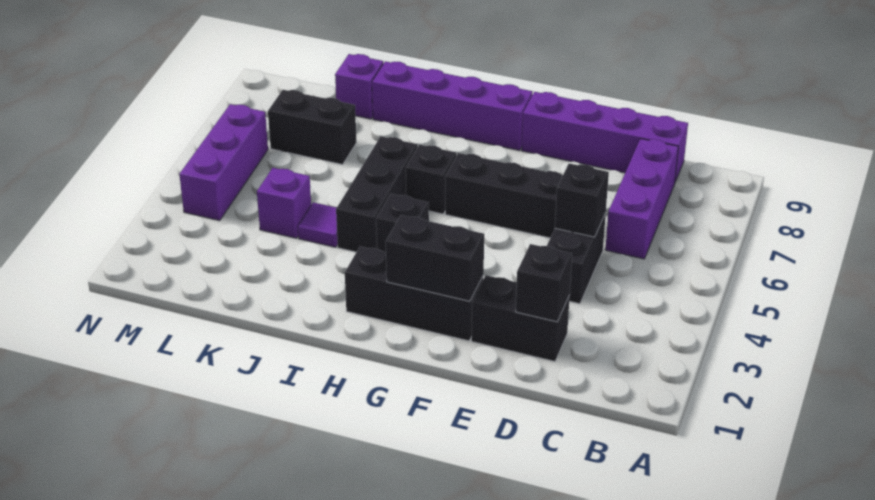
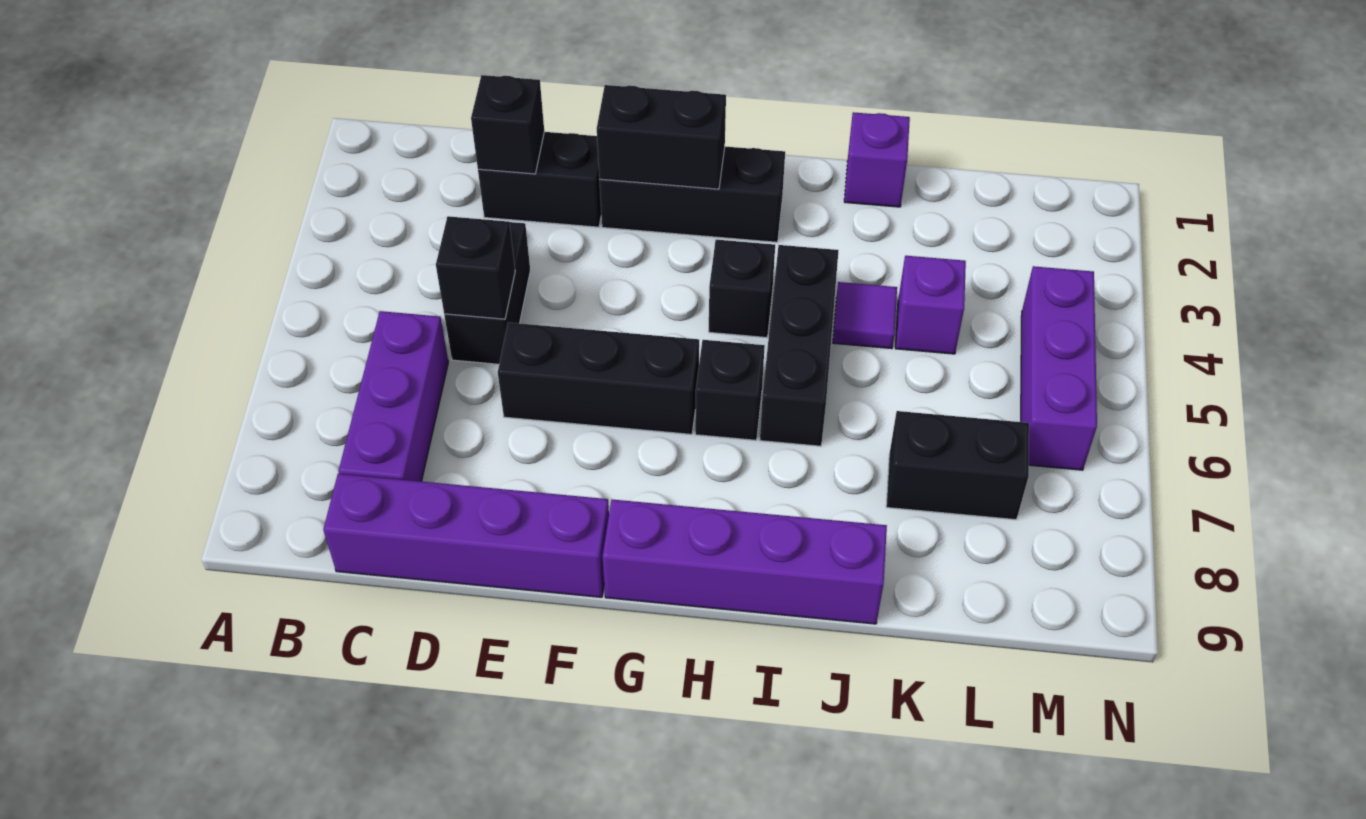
purple 1x1 brick [335,54,383,119] -> purple 1x1 brick moved to [844,112,910,207]

